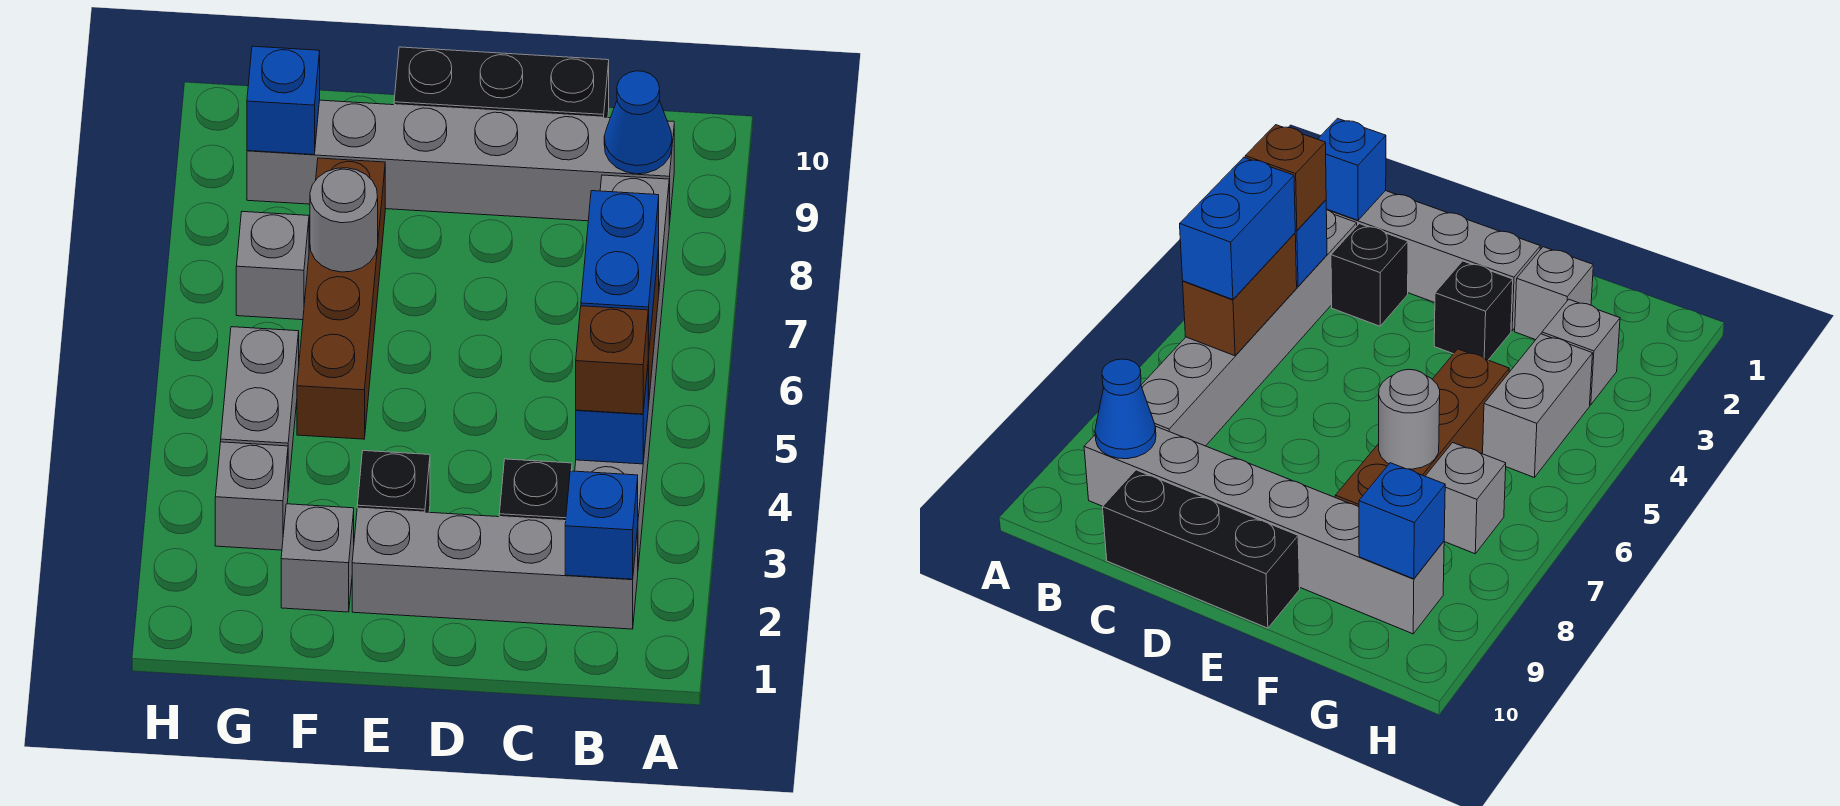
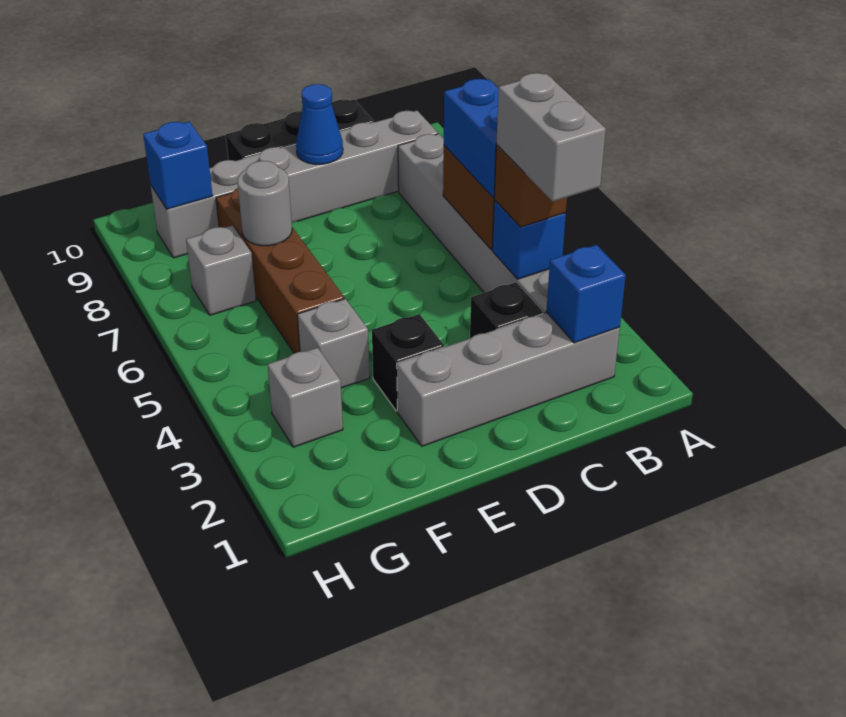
blue 1x1 cone [604,71,672,174] -> blue 1x1 cone moved to [296,84,343,164]
grey 1x1 brick [281,504,354,612] -> grey 1x1 brick moved to [297,299,370,388]
grey 1x2 brick [221,327,299,490] -> grey 1x2 brick moved to [496,73,606,201]

